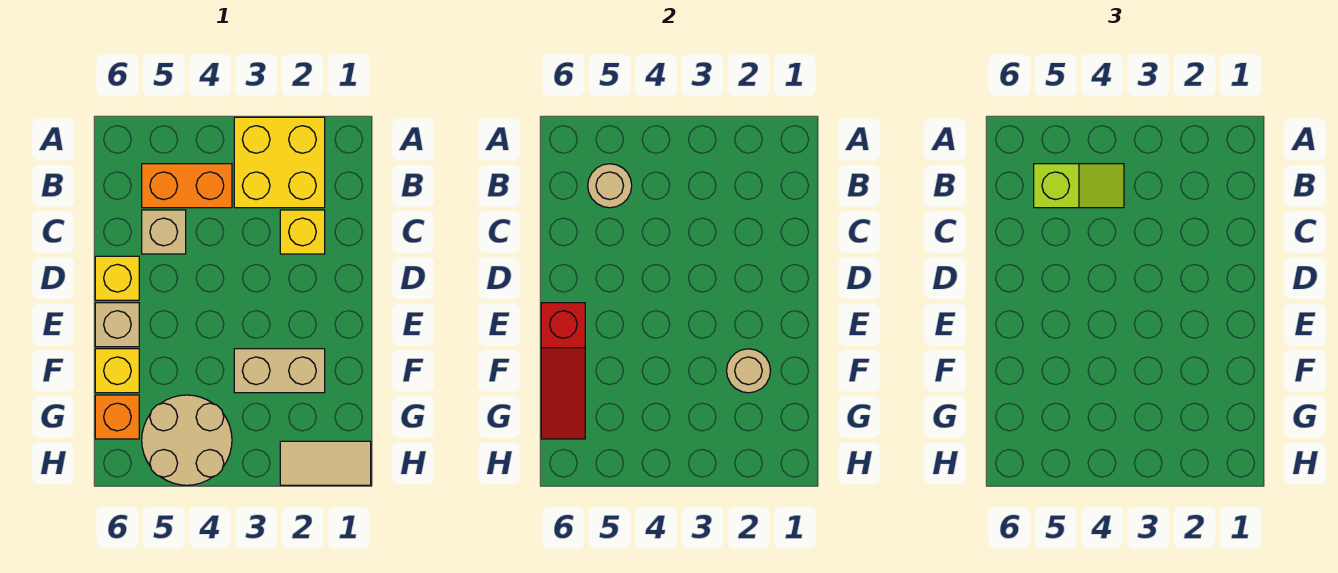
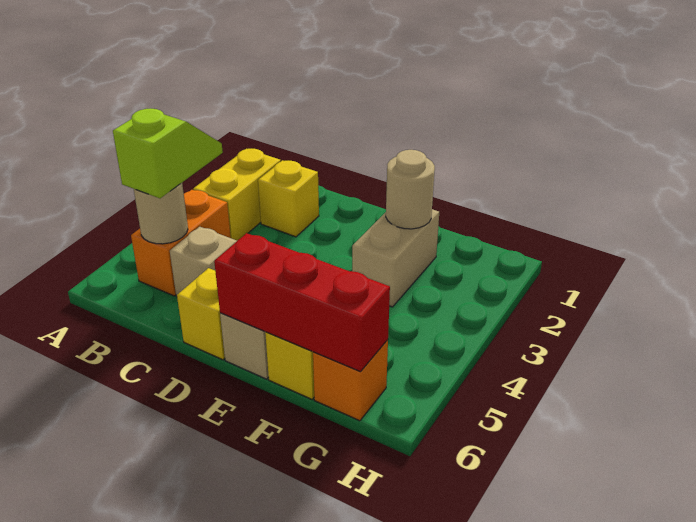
yellow 2x2 brick [234,117,325,208] -> yellow 1x2 brick [193,149,281,241]
red 1x3 slope [541,303,585,439] -> red 1x3 brick [214,233,390,372]
tan 2x2 round brick [142,395,232,485] -> none
tan 1x2 tile [280,441,371,485] -> none

